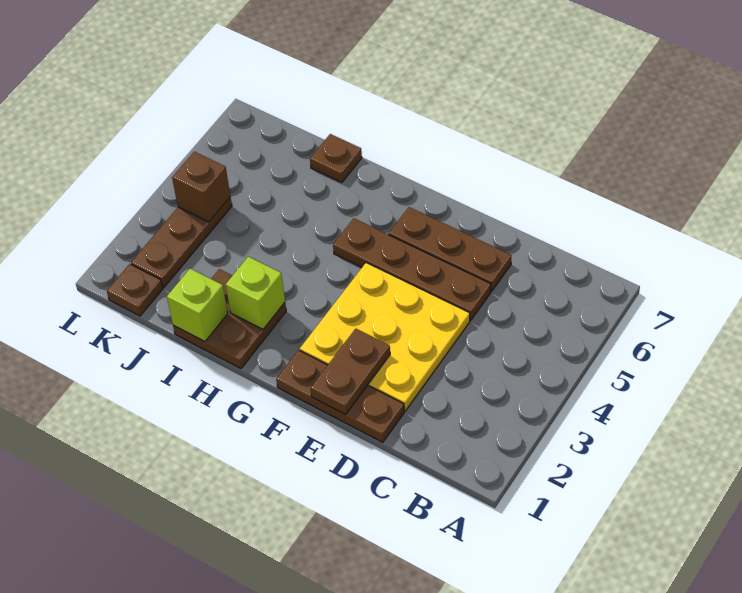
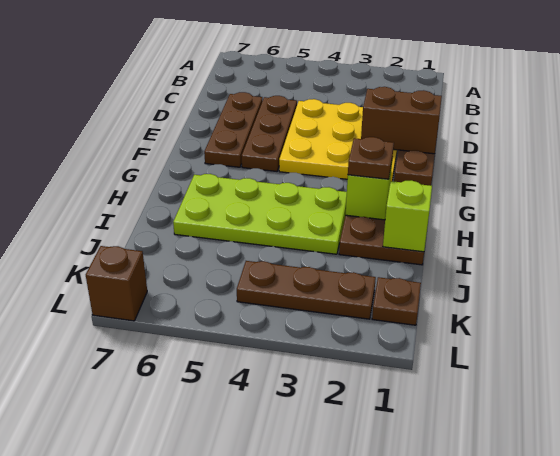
brown 1x4 plate [333,218,491,320] -> brown 1x3 plate [242,96,297,171]
brown 1x2 plate [311,329,390,415] -> brown 1x2 brick [361,87,442,154]
none -> lime 2x4 plate [173,174,347,254]
brown 1x1 plate [310,134,362,183] -> brown 1x1 plate moved to [348,137,394,179]
brown 1x1 brick [172,152,230,222] -> brown 1x1 brick moved to [86,246,147,321]

